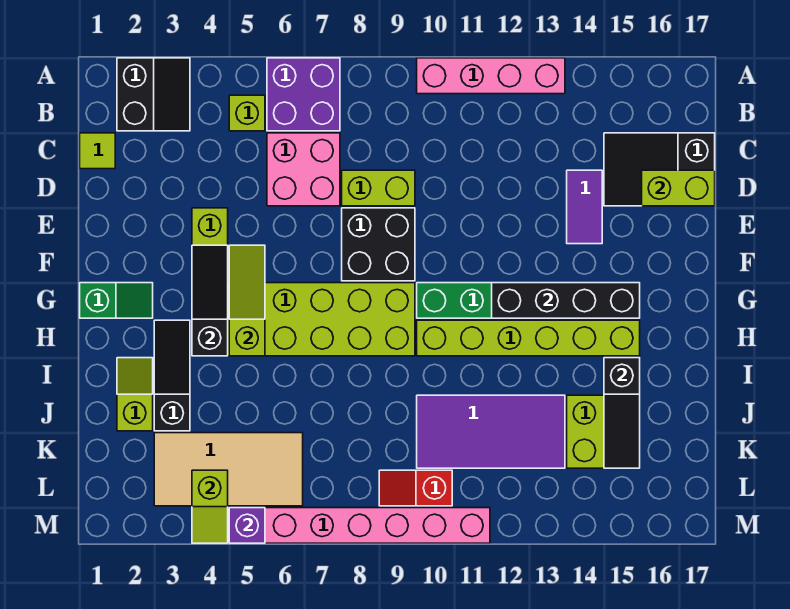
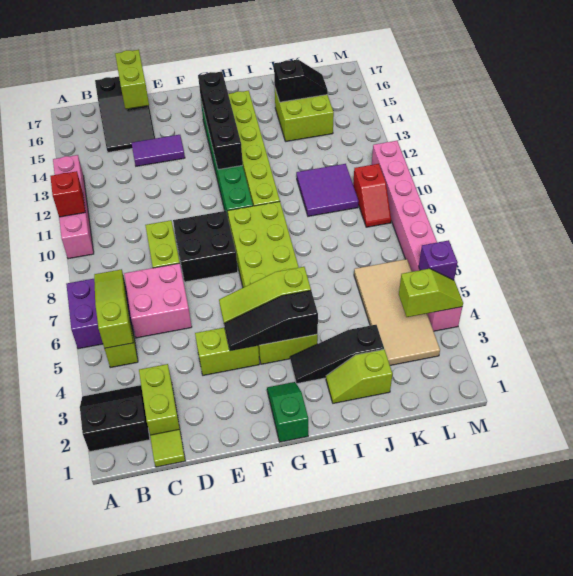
none -> red 1x1 brick [50,171,85,217]
none -> lime 1x3 slope [94,269,133,348]
none -> lime 1x2 brick [139,364,180,435]
black 1x3 slope [604,358,640,468] -> black 1x2 slope [274,60,328,102]
purple 2x4 tile [417,395,565,468] -> purple 2x2 tile [296,164,359,216]

